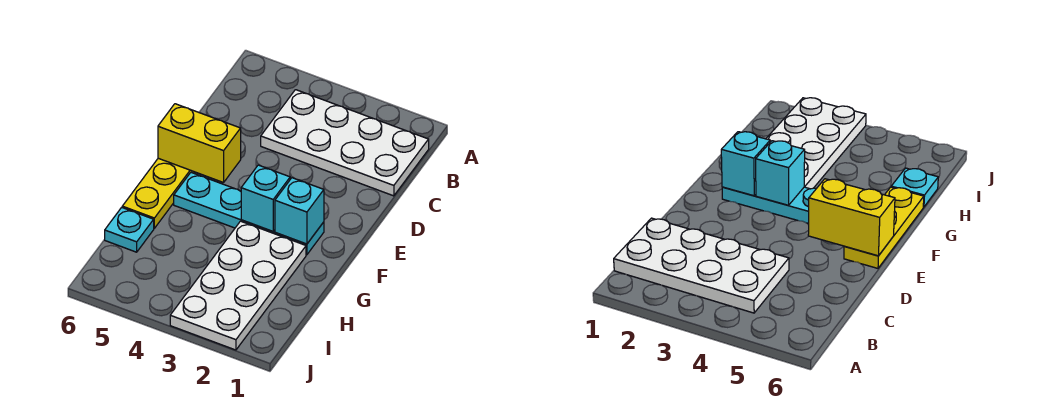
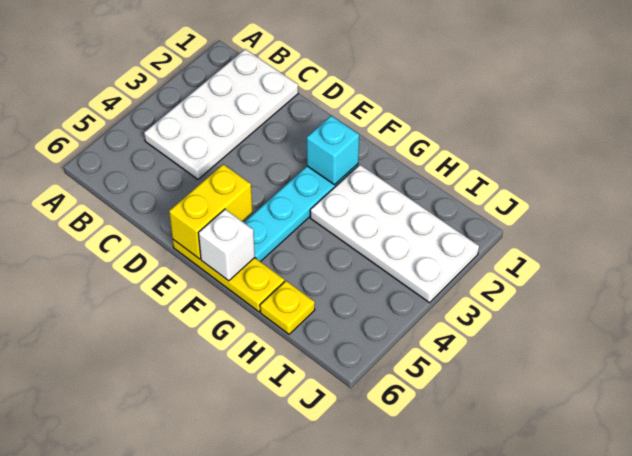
cyan 1x1 brick [241,165,290,231] -> none
none -> white 1x1 brick [198,209,255,281]
cyan 1x1 plate [105,207,154,252] -> yellow 1x1 plate [260,281,315,334]

